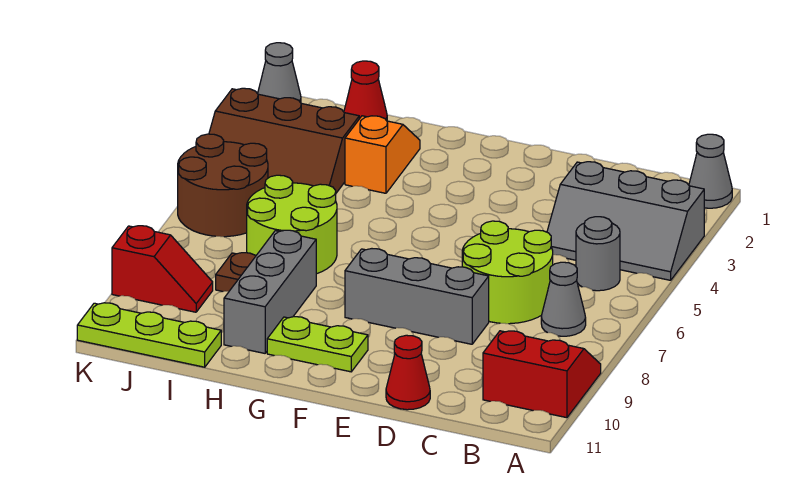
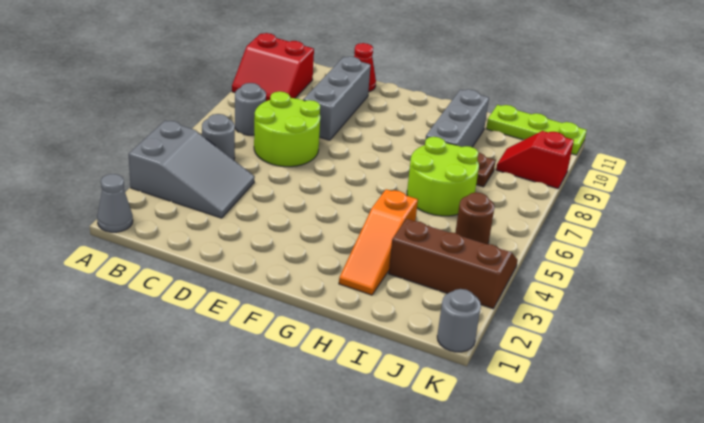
grey 2x3 slope [547,162,704,280] -> grey 2x3 slope turned to [129,121,255,218]
grey 1x1 cone [541,262,586,336] -> grey 1x1 round brick [235,83,266,135]
grey 1x3 brick [345,249,489,344] -> grey 1x3 brick turned to [303,57,371,140]
lime 1x2 plate [267,317,368,372] -> none
orange 1x2 slope [345,116,420,193] -> orange 1x3 slope [339,189,418,295]
red 1x1 cone [344,61,387,121] -> none
brown 2x2 round brick [178,134,268,237] -> brown 1x1 round brick [455,192,495,244]
grey 1x1 cone [258,43,301,103] -> grey 1x1 round brick [437,289,481,352]

